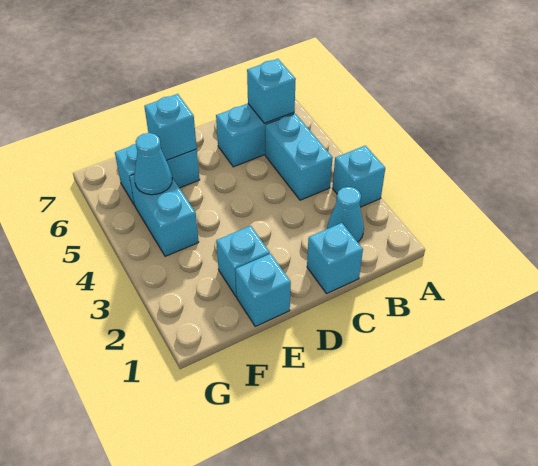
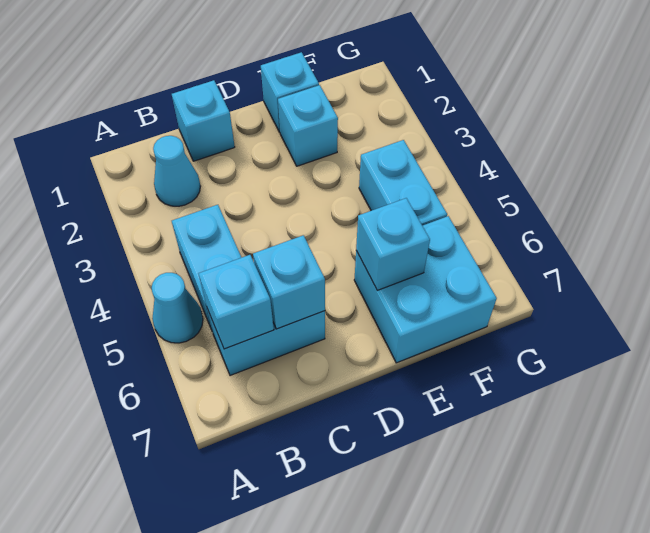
cyan 1x1 brick [332,146,385,207] -> cyan 1x1 brick moved to [253,235,325,329]
cyan 1x2 brick [115,144,200,205] -> cyan 2x2 brick [354,216,497,363]
cyan 1x1 cone [134,133,172,195] -> cyan 1x1 cone moved to [152,273,203,343]

